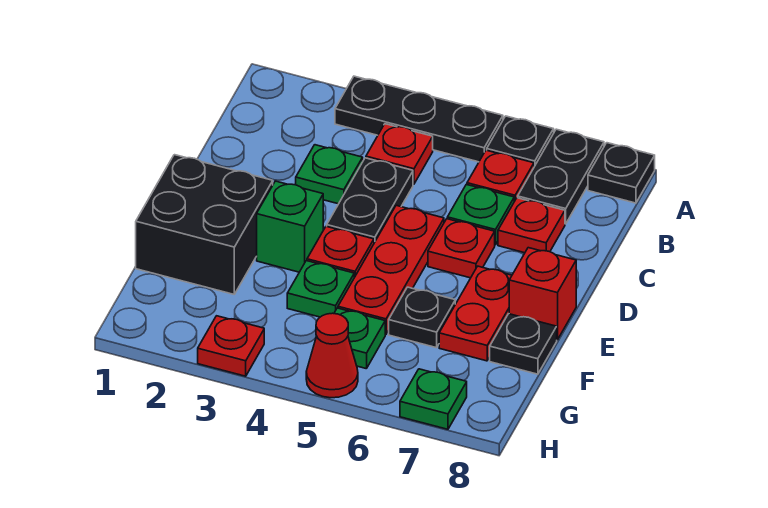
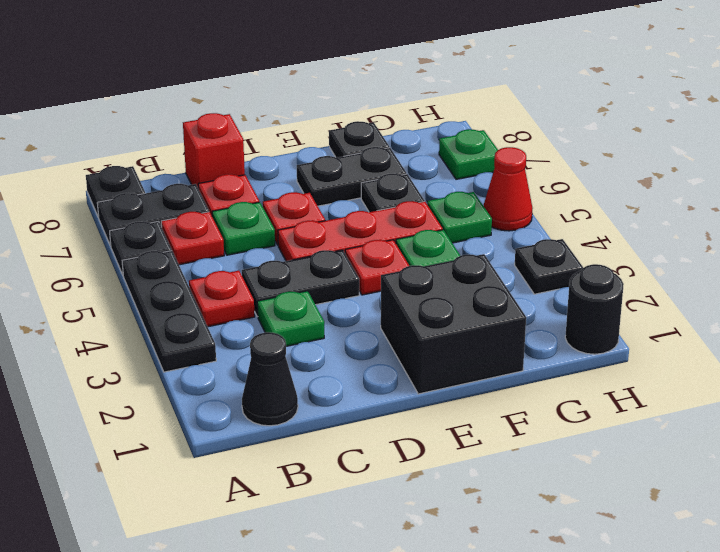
none -> black 1x1 cone [242,332,298,426]
green 1x1 brick [257,181,323,272] -> none
red 1x2 plate [439,266,512,361] -> black 1x2 plate [297,147,406,206]
red 1x1 brick [509,248,576,340] -> red 1x1 brick moved to [183,113,245,189]
none -> black 1x1 round brick [565,264,624,354]
red 1x1 plate [198,316,264,376] -> black 1x1 plate [515,239,583,294]

